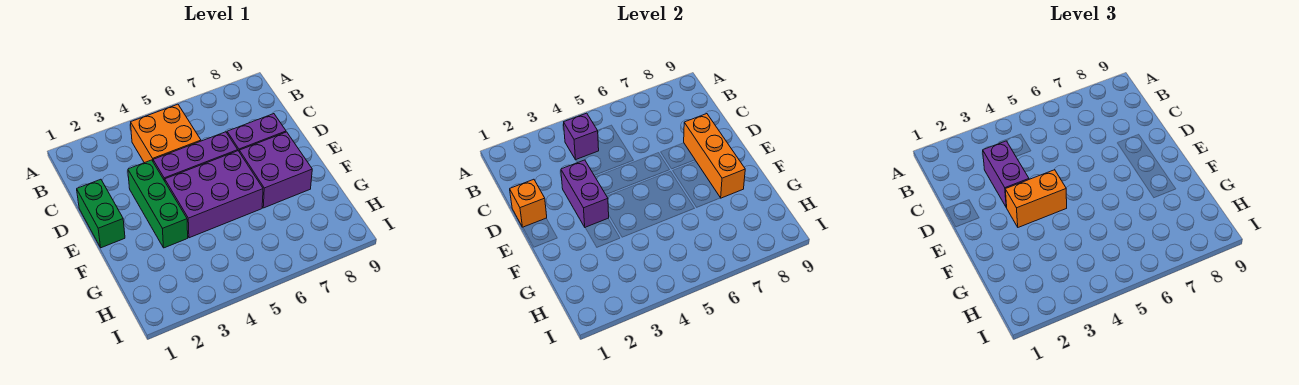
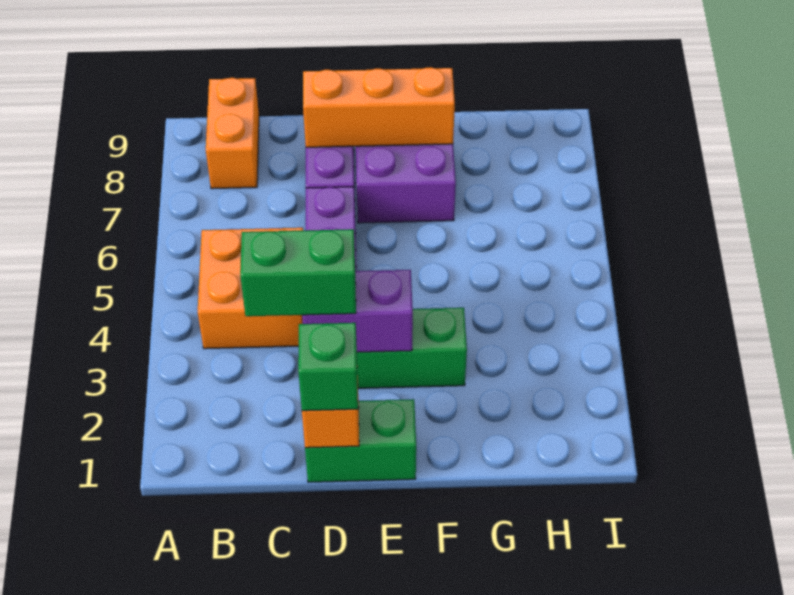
purple 1x1 brick [564,113,599,160] -> none
purple 1x2 brick [983,141,1029,207] -> green 1x2 brick [240,229,356,316]
none -> green 1x1 brick [298,323,358,411]
orange 1x2 brick [1005,170,1067,227] -> orange 1x2 brick moved to [206,78,259,189]
purple 2x3 brick [165,151,263,238] -> none

